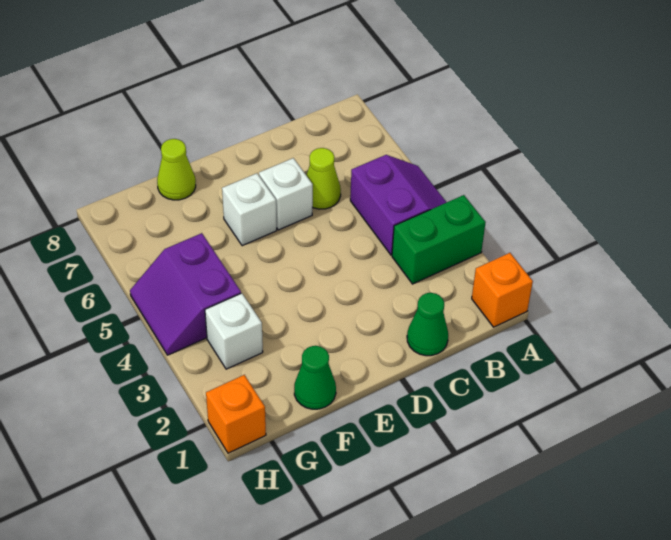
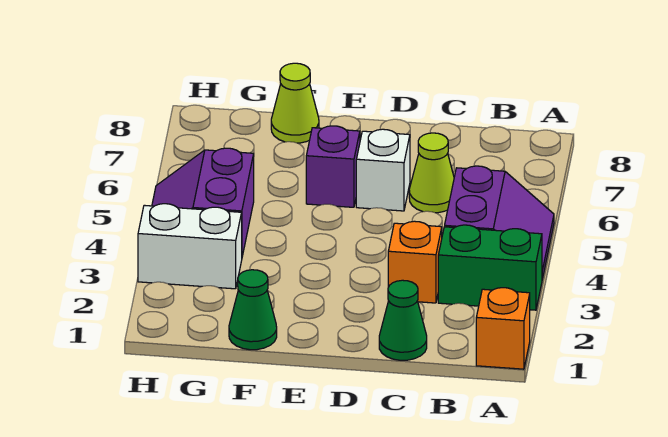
white 1x1 brick [222,173,277,246] -> purple 1x1 brick [306,126,360,207]
white 1x1 brick [205,293,263,369] -> white 1x2 brick [138,204,242,289]
orange 1x1 brick [206,375,266,453] -> orange 1x1 brick moved to [388,221,442,303]

